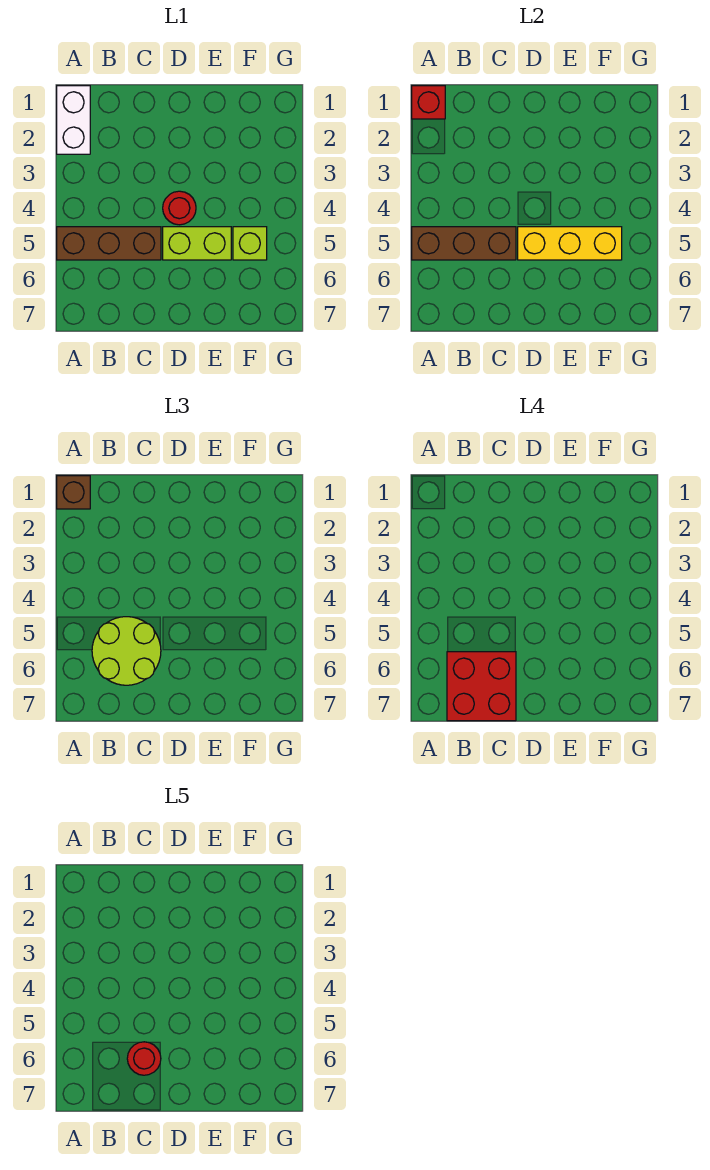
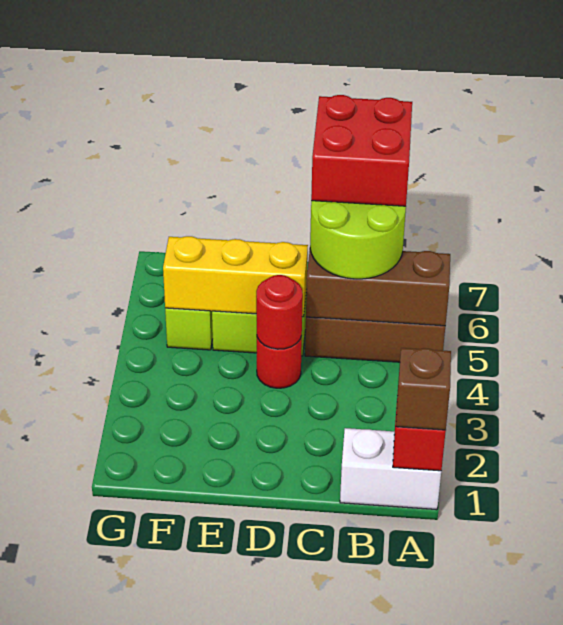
white 1x2 brick [57,86,90,154] -> white 1x2 brick turned to [340,428,441,510]
red 1x1 round brick [127,1042,161,1075] -> red 1x1 round brick moved to [256,275,303,349]

